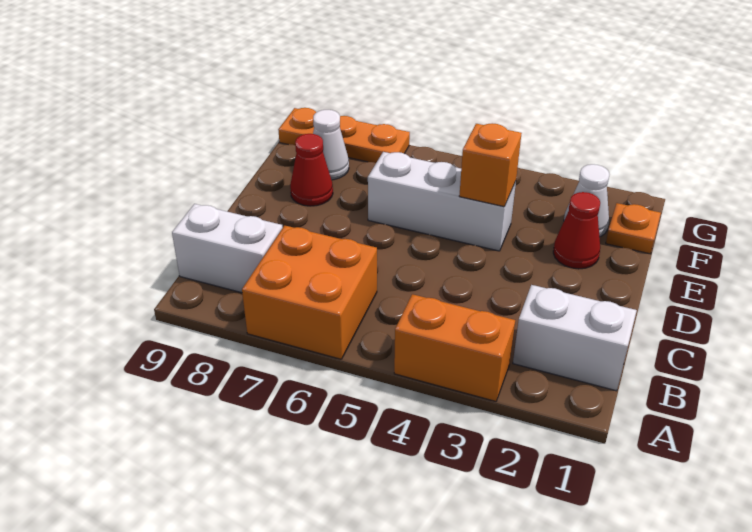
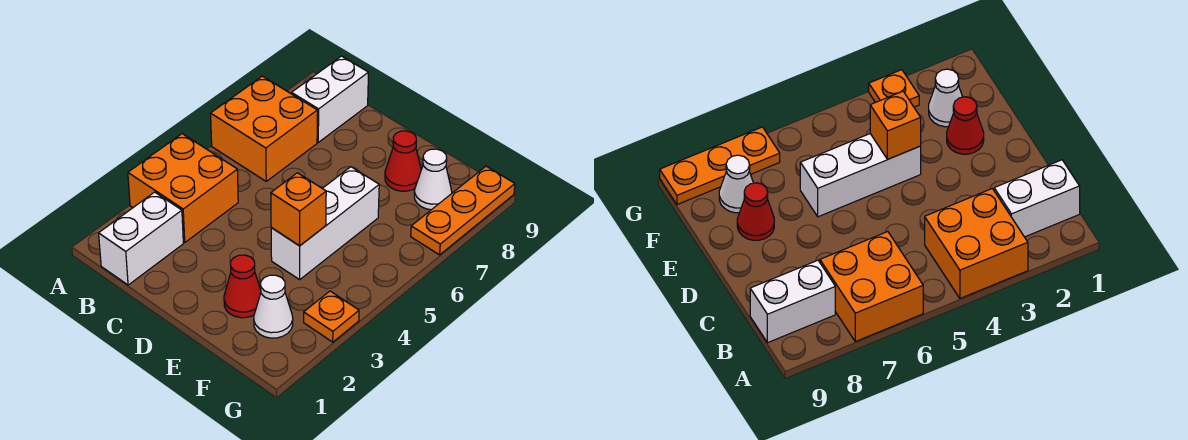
orange 1x2 brick [394,294,515,401] -> orange 2x2 brick [128,134,238,242]
orange 1x1 plate [606,203,661,254] -> orange 1x1 plate moved to [304,291,359,342]

